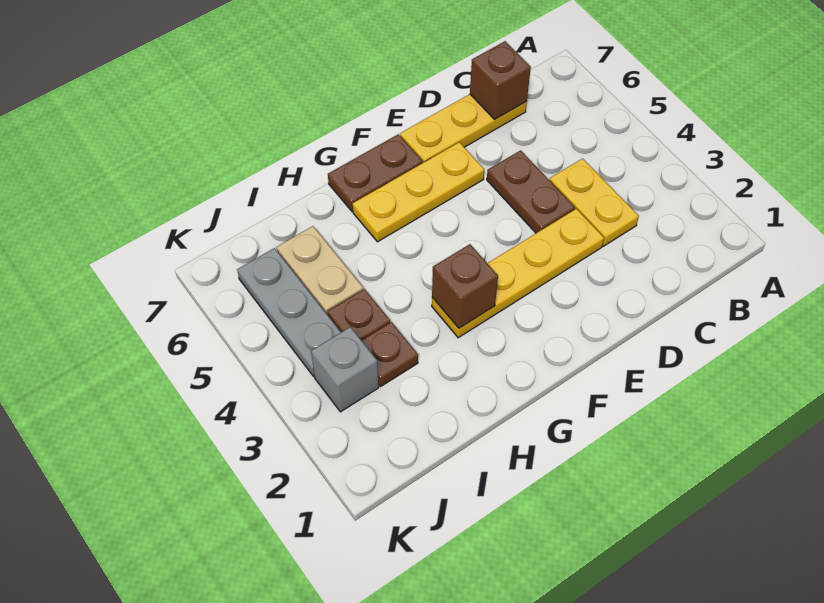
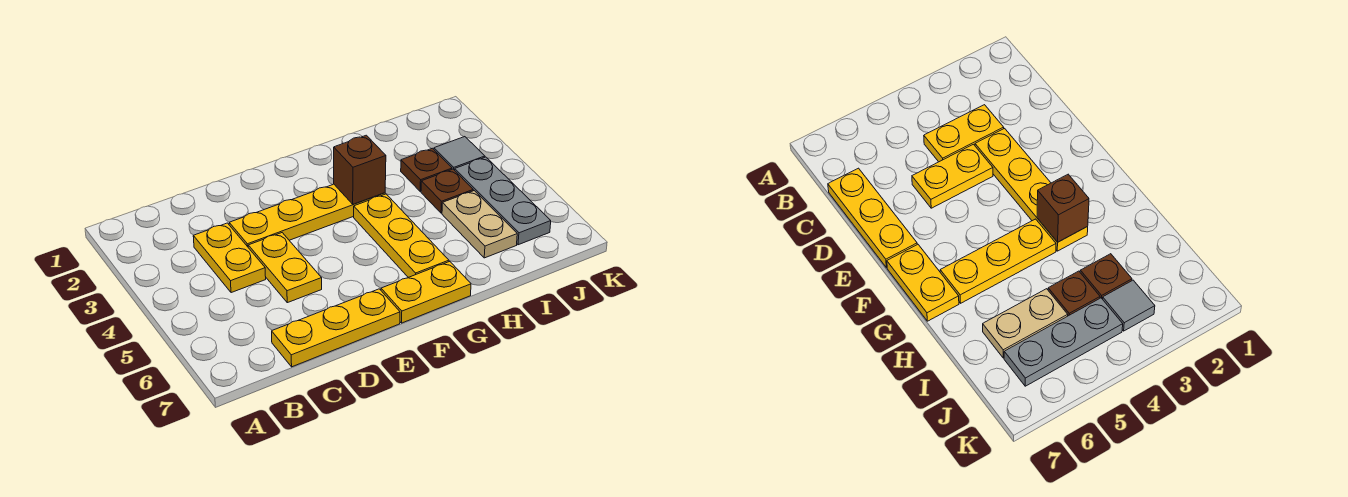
brown 1x1 brick [470,41,531,119] -> none
brown 1x2 plate [487,150,575,233] -> yellow 1x2 plate [248,233,322,303]
yellow 1x3 plate [353,142,484,242] -> yellow 1x3 plate turned to [354,194,449,277]
brown 1x2 plate [328,134,423,212] -> yellow 1x2 plate [381,262,471,323]
grey 1x1 brick [311,327,379,412] -> grey 1x1 tile [434,137,485,170]

